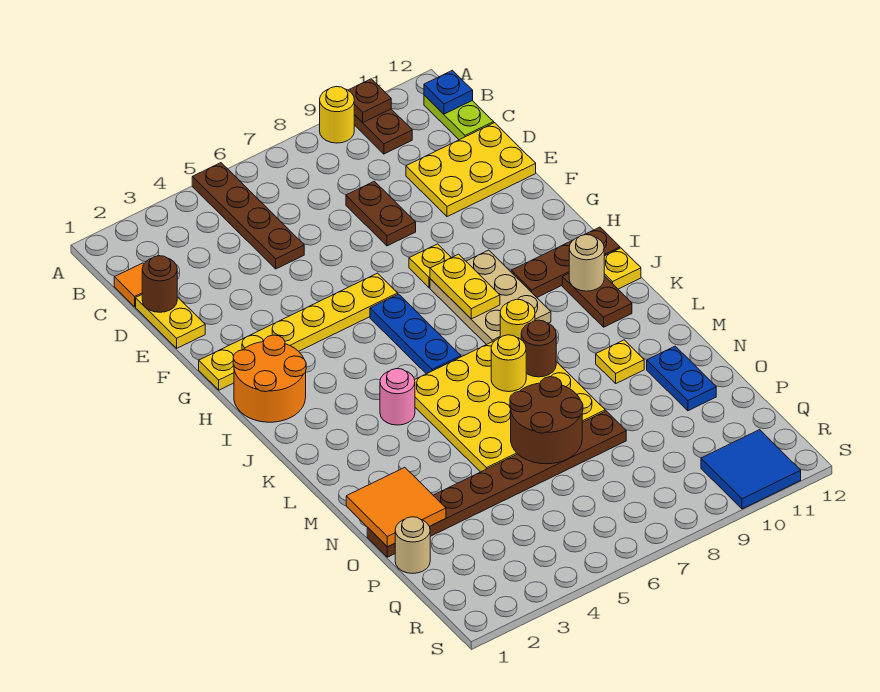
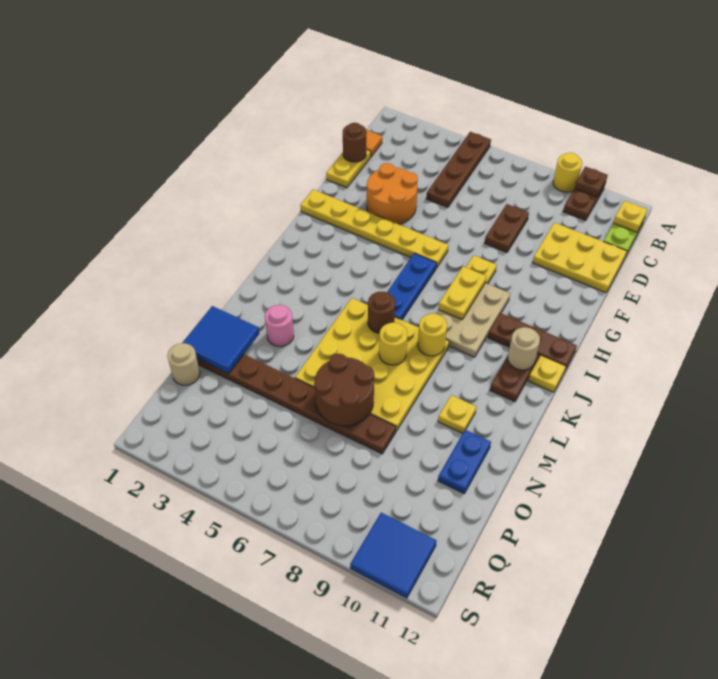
blue 1x1 plate [424,70,473,114] -> yellow 1x1 plate [614,201,648,232]
orange 2x2 round brick [233,335,306,422] -> orange 2x2 round brick moved to [367,163,418,224]
pink 1x1 round brick [380,369,415,425] -> pink 1x1 round brick moved to [265,305,294,347]
brown 1x1 round brick [521,320,556,377] -> brown 1x1 round brick moved to [368,292,395,333]
orange 2x2 tile [346,467,446,547] -> blue 2x2 tile [182,306,259,374]

